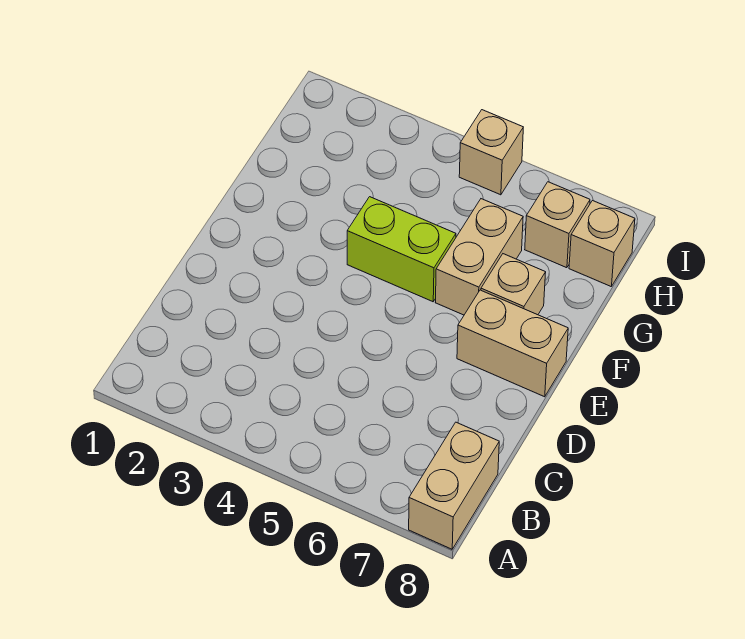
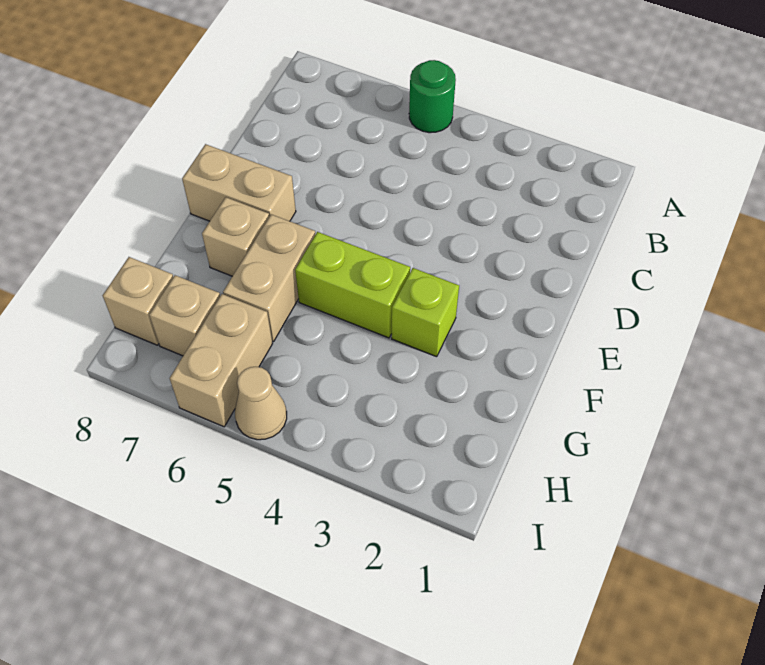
none -> green 1x1 round brick [409,60,456,133]
tan 1x2 brick [409,422,499,549] -> tan 1x2 brick moved to [170,294,273,427]
none -> lime 1x1 brick [392,268,459,357]
tan 1x1 brick [459,110,523,195] -> tan 1x1 cone [235,367,287,440]

